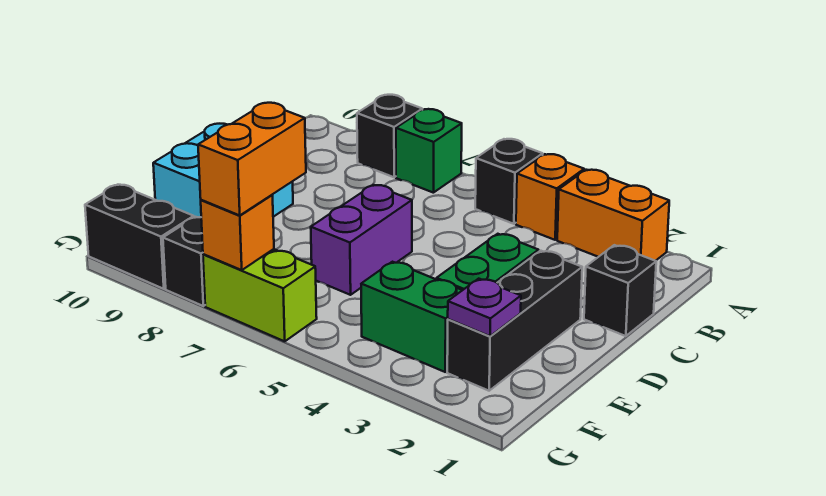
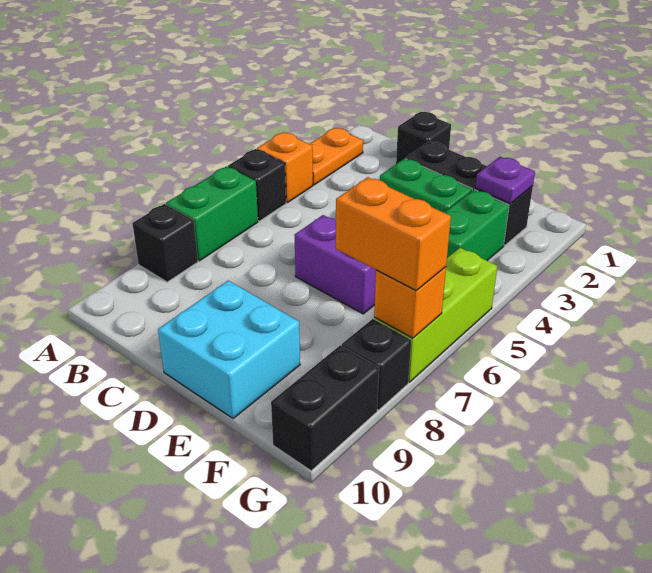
orange 1x2 brick [557,170,669,261] -> orange 1x2 plate [310,128,363,185]
green 1x1 brick [396,109,462,193] -> green 1x2 brick [166,166,258,261]
lime 1x2 brick [203,249,317,341] -> lime 1x3 brick [374,248,497,382]

